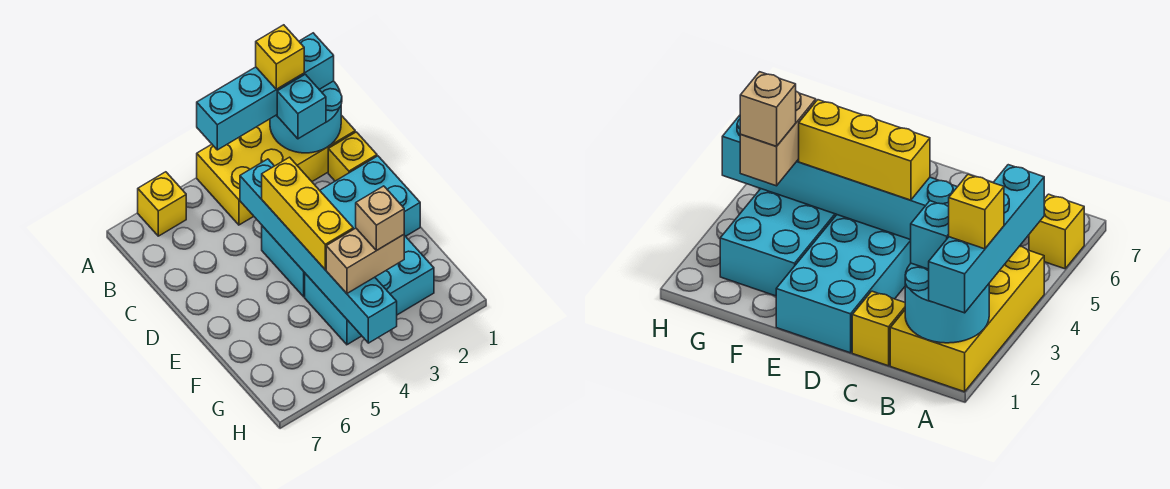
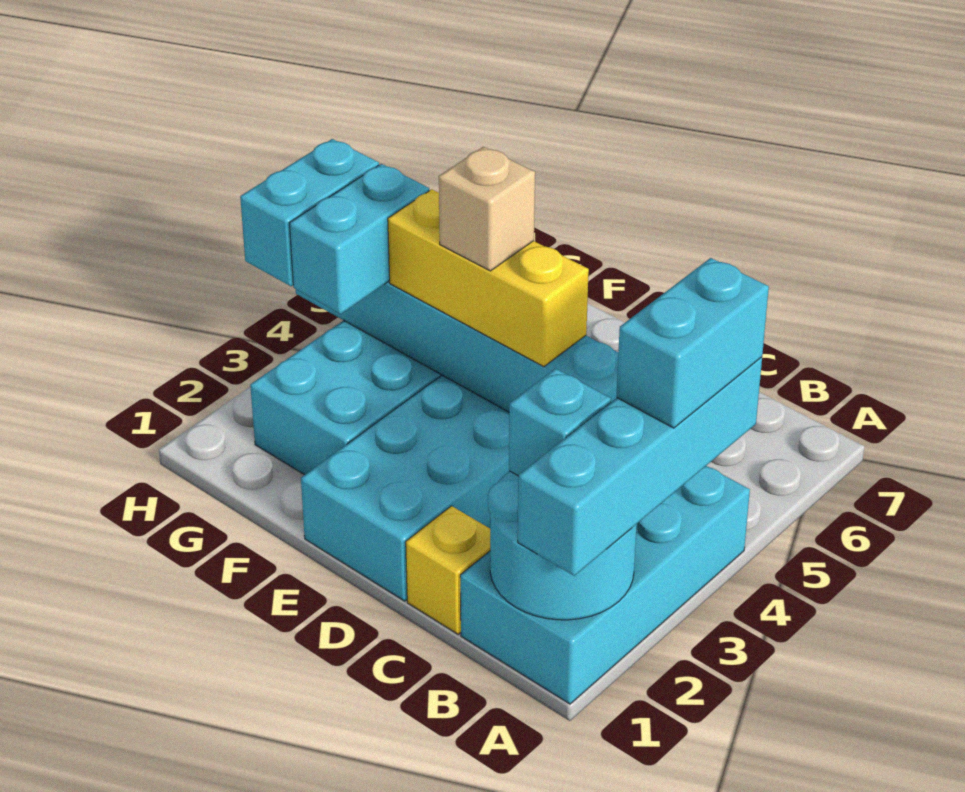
yellow 2x4 brick [197,115,355,225] -> cyan 2x4 brick [460,466,750,704]
yellow 1x1 brick [256,25,304,89] -> none
none -> cyan 1x2 brick [616,258,769,428]
yellow 1x1 brick [138,172,186,236] -> none
tan 1x2 brick [326,228,404,293] -> cyan 1x2 brick [290,164,429,314]
tan 1x1 brick [356,186,404,251] -> tan 1x1 brick moved to [439,147,535,271]
none -> cyan 1x2 brick [240,139,379,286]

